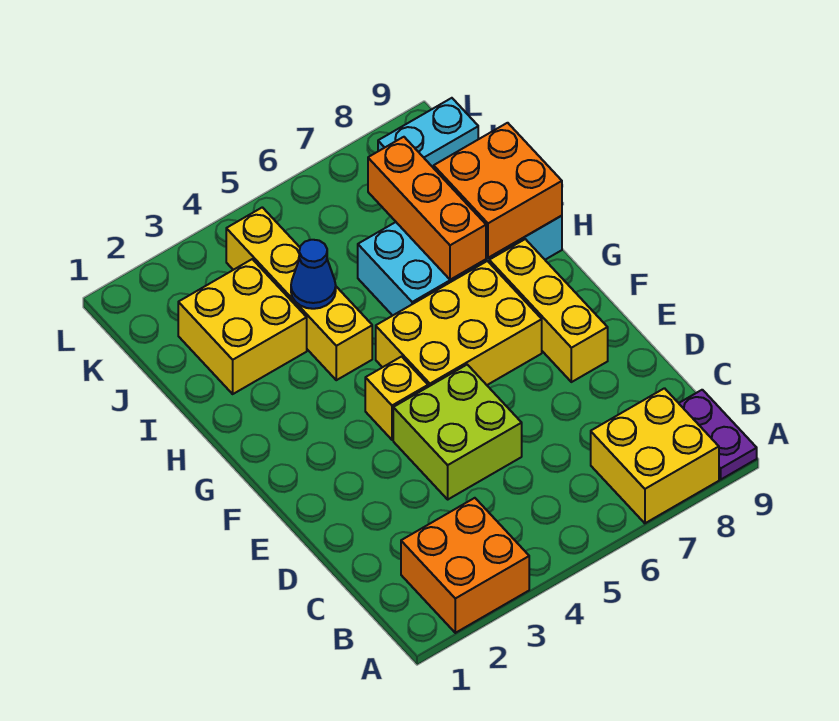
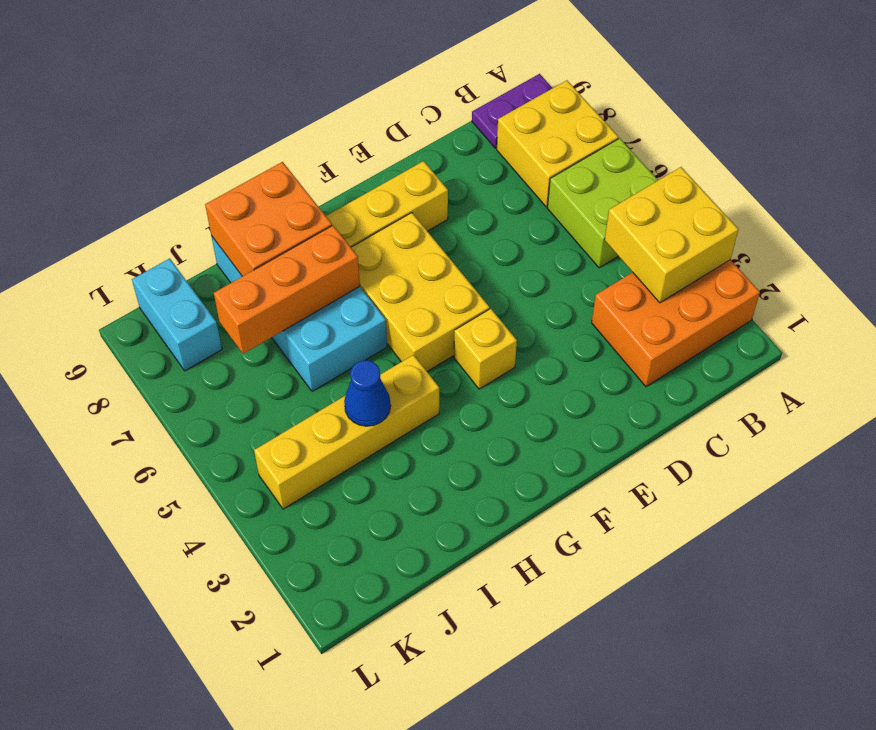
orange 2x2 brick [401,498,529,633] -> orange 2x3 brick [592,260,760,387]
lime 2x2 brick [393,365,522,499] -> lime 2x2 brick moved to [547,138,658,268]
yellow 2x2 brick [178,259,307,394] -> yellow 2x2 brick moved to [605,167,738,303]

